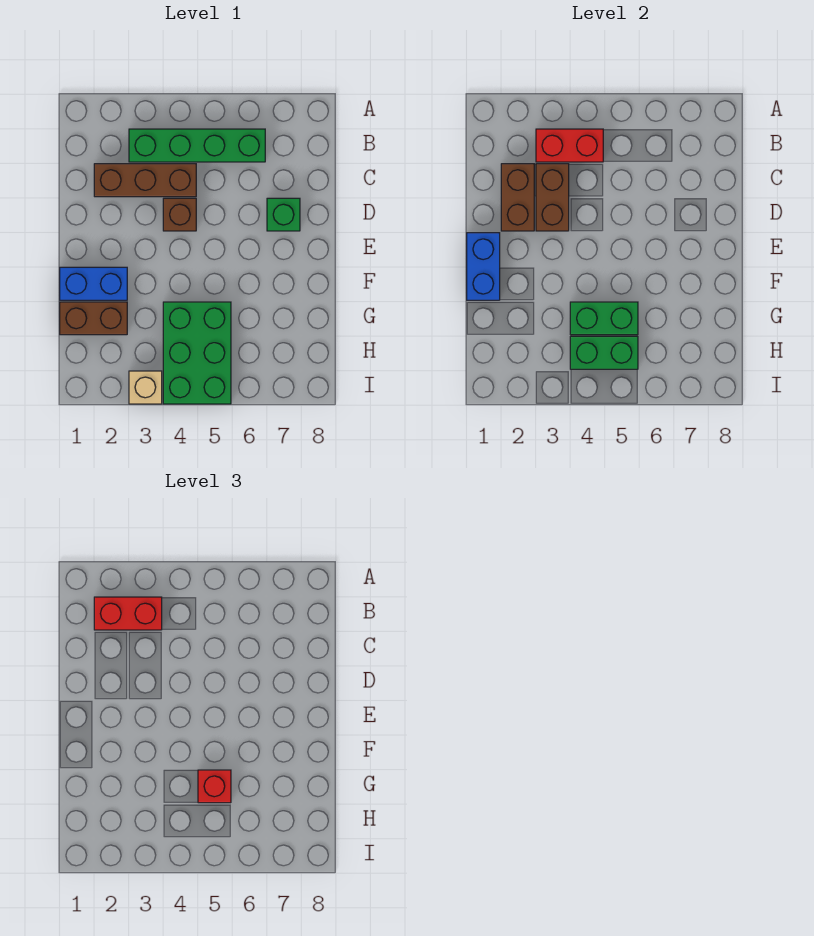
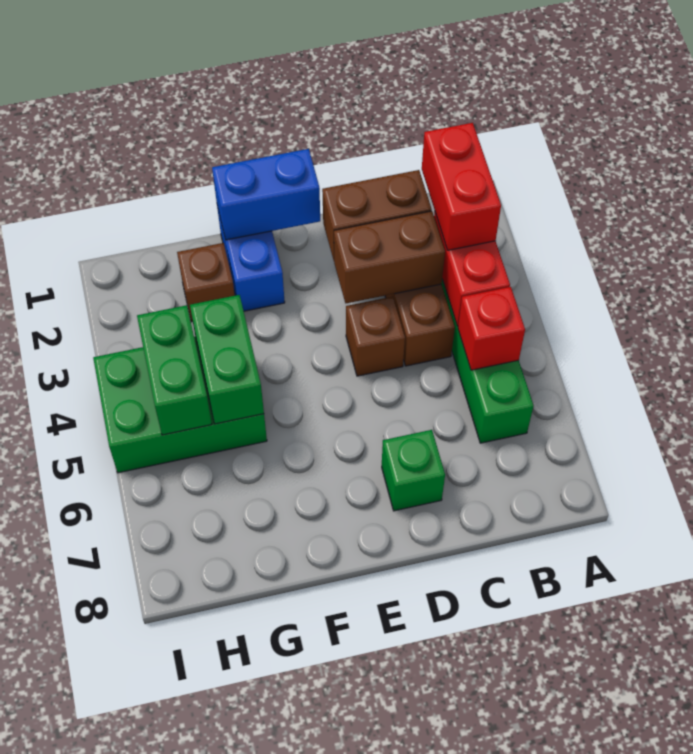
brown 1x2 brick [60,302,127,335] -> brown 1x1 brick [177,243,235,322]
red 1x1 brick [198,770,231,803] -> red 1x1 brick moved to [458,287,525,370]
tan 1x1 brick [129,371,162,404] -> none

